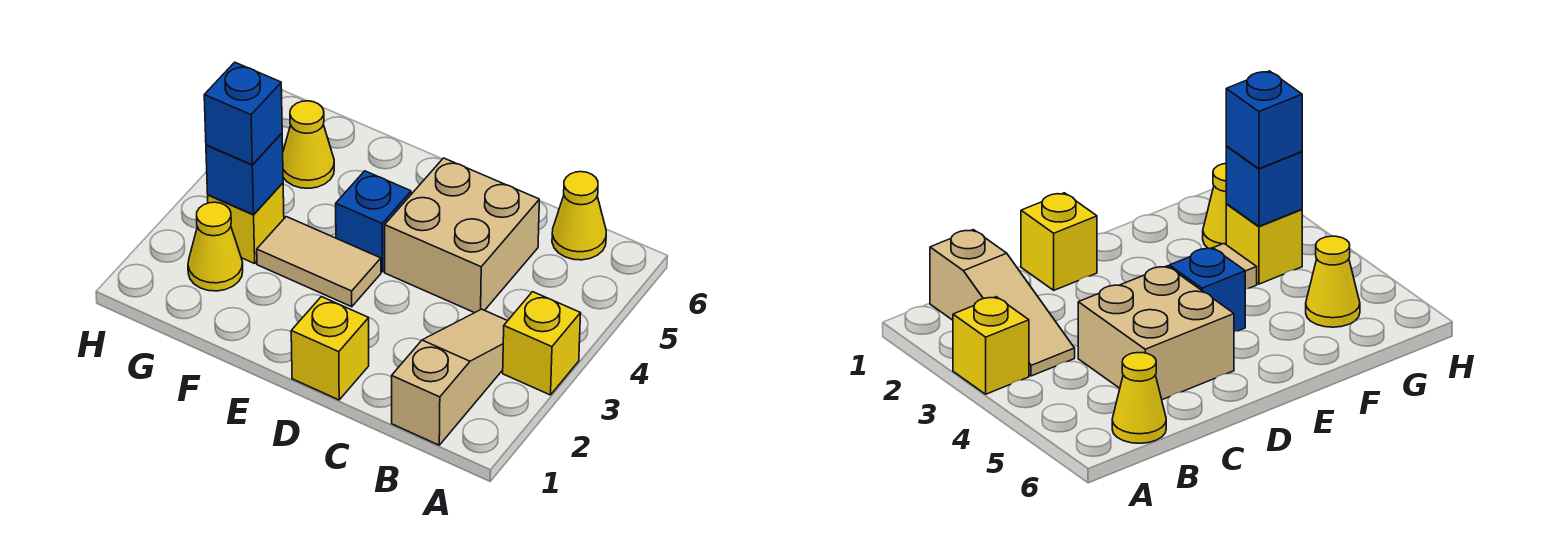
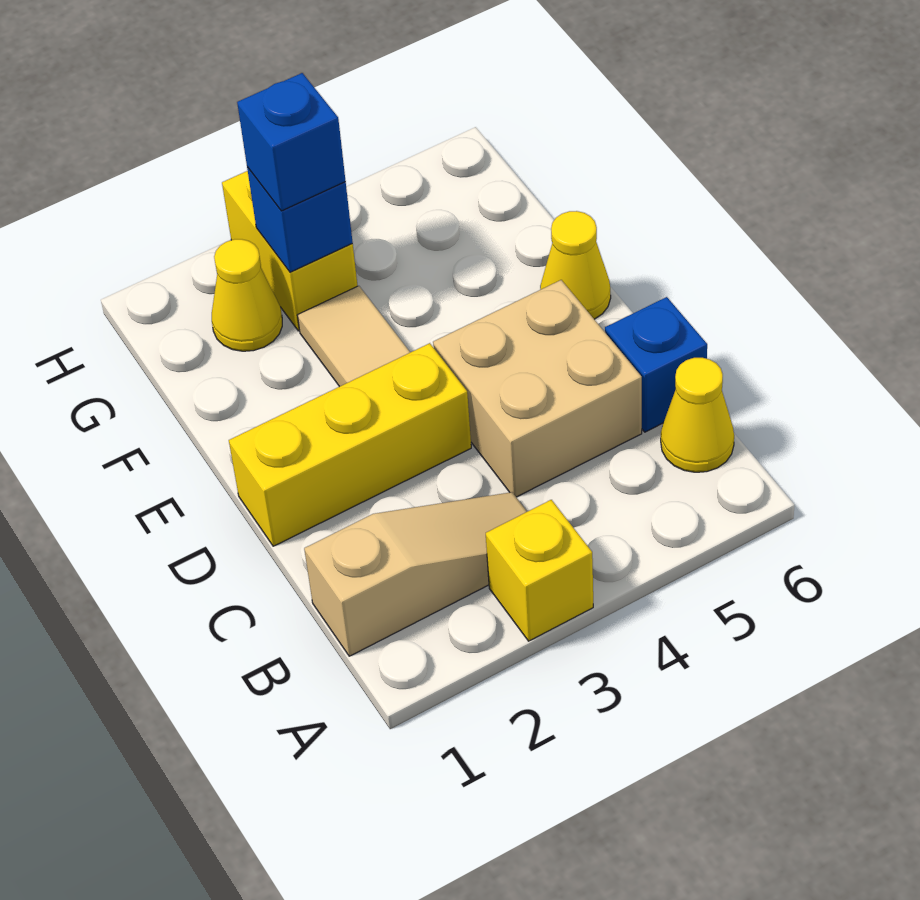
yellow 1x1 brick [291,297,369,400] -> yellow 1x3 brick [229,343,471,546]
blue 1x1 brick [336,171,411,272] -> blue 1x1 brick moved to [605,297,707,432]
yellow 1x1 brick [208,183,284,263] -> yellow 1x2 brick [222,171,358,331]
yellow 1x1 cone [283,101,334,188] -> yellow 1x1 cone moved to [540,211,611,319]

